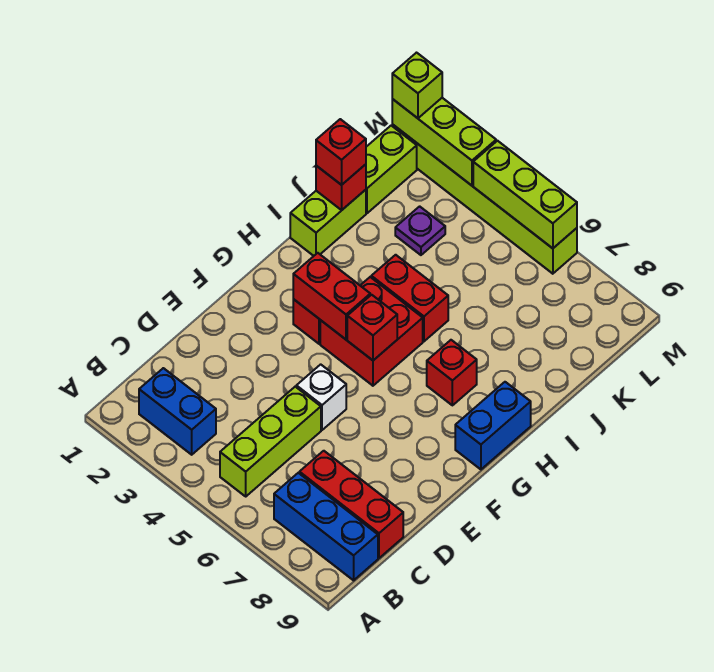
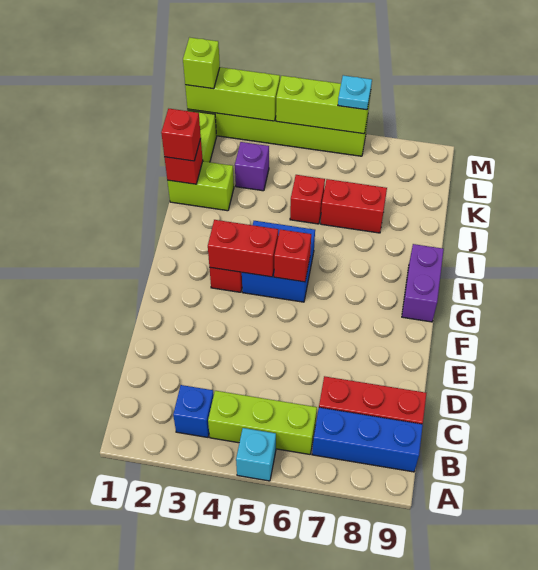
none -> cyan 1x1 brick [236,428,276,481]
blue 1x2 brick [139,368,216,455] -> blue 1x1 brick [173,385,214,437]
lime 1x3 brick [220,387,321,496] -> lime 1x3 brick turned to [208,391,317,454]
white 1x1 brick [296,364,346,430] -> none
red 2x2 brick [320,277,423,386] -> blue 2x2 brick [242,221,315,302]
blue 1x2 brick [455,382,531,469] -> purple 1x2 brick [402,244,444,322]
red 1x1 brick [427,340,477,405] -> red 1x1 brick moved to [290,175,325,224]
lime 1x2 brick [290,190,366,256] -> lime 1x2 brick turned to [167,161,234,211]
red 1x2 brick [371,255,448,341] -> red 1x2 brick moved to [321,179,387,233]
purple 1x1 plate [395,206,445,255] -> purple 1x1 brick [235,142,269,191]
none -> cyan 1x1 plate [338,75,372,110]

